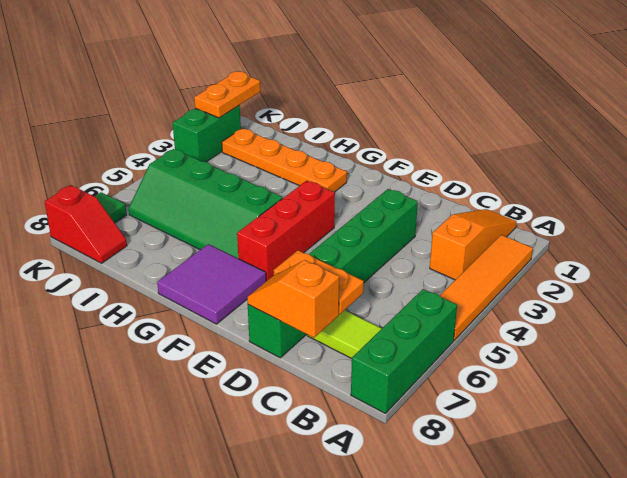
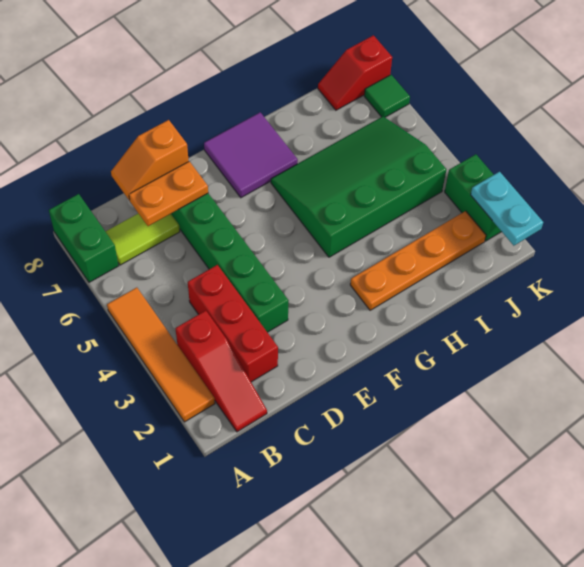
green 1x3 brick [351,289,457,413] -> green 1x2 brick [49,194,119,282]
orange 1x3 slope [430,209,517,280] -> red 1x3 slope [175,311,267,432]
orange 1x2 slope [247,260,339,338] -> orange 1x2 slope turned to [111,120,189,200]
red 1x3 brick [237,181,335,281] -> red 1x3 brick moved to [188,265,278,382]
green 2x4 slope [128,149,283,258] -> green 3x4 slope [271,117,446,257]
orange 1x2 plate [194,71,260,118] -> cyan 1x2 plate [471,172,543,246]

